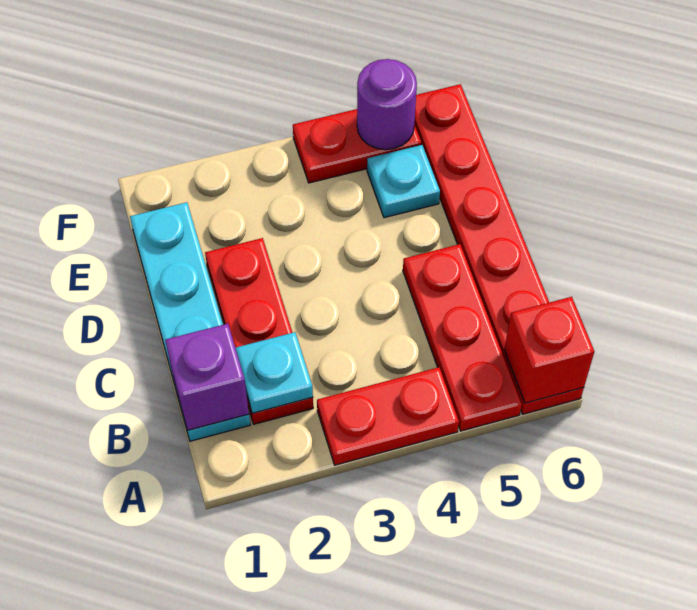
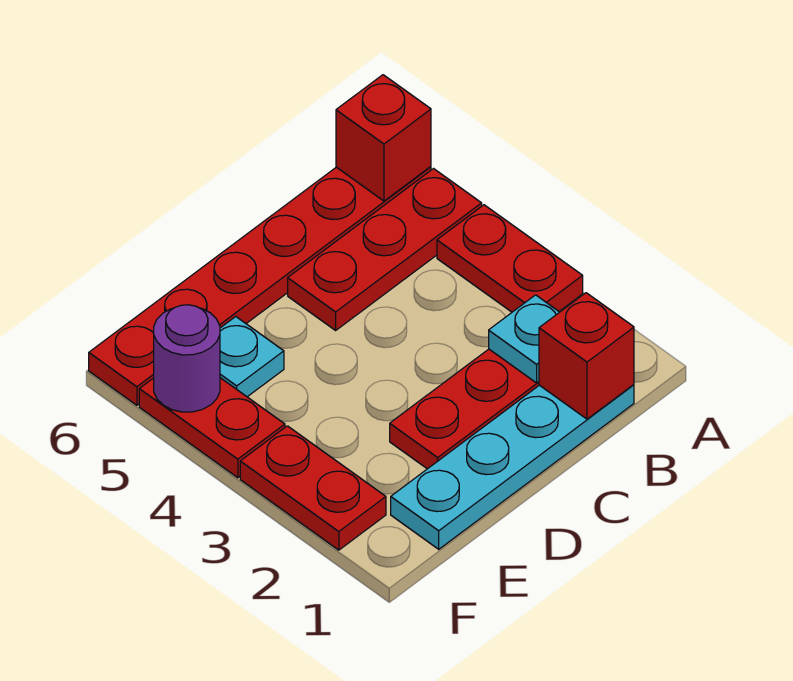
purple 1x1 brick [165,324,249,430] -> red 1x1 brick [539,293,634,419]
none -> red 1x2 plate [240,426,386,550]

